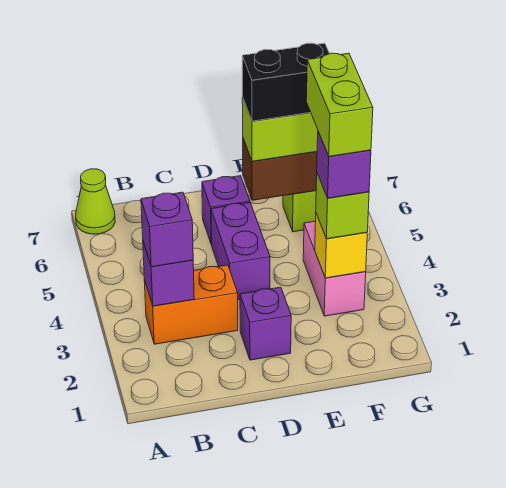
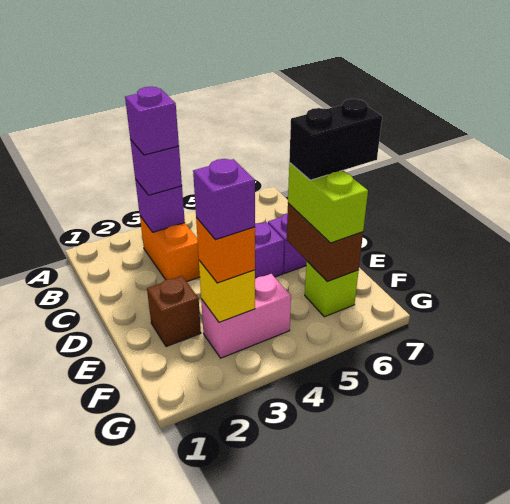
lime 1x1 cone [76,169,115,234] -> none
purple 1x1 brick [240,287,291,360] -> purple 1x1 brick moved to [125,87,179,155]
none -> brown 1x1 brick [147,276,201,347]
black 1x2 brick [242,43,329,121] -> black 1x2 brick turned to [289,99,382,180]
lime 1x1 brick [316,173,369,239] -> orange 1x1 brick [196,218,255,283]
lime 1x2 brick [306,53,373,156] -> none

